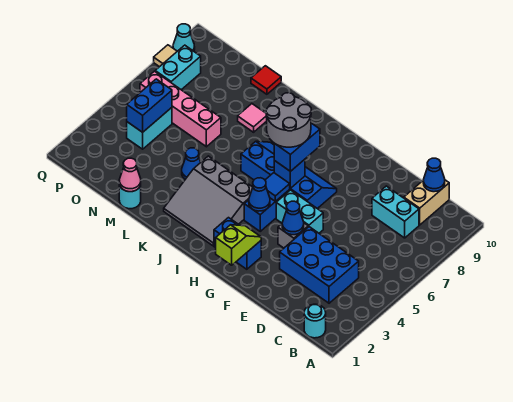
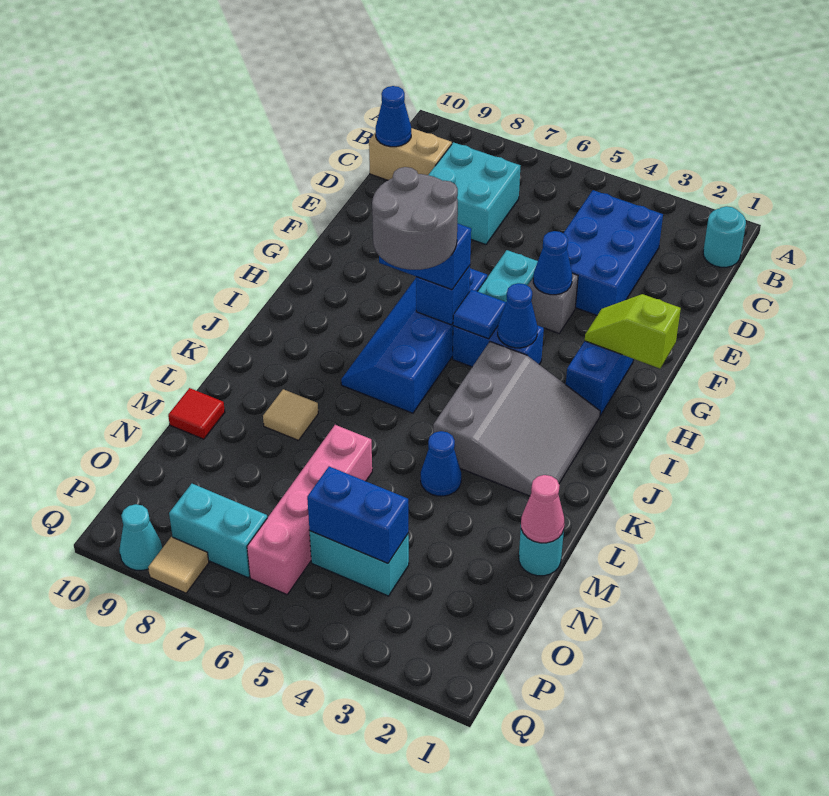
cyan 1x2 brick [372,186,419,238] -> cyan 2x2 brick [429,142,520,245]
pink 1x1 tile [238,104,267,132] -> tan 1x1 tile [263,389,318,440]

